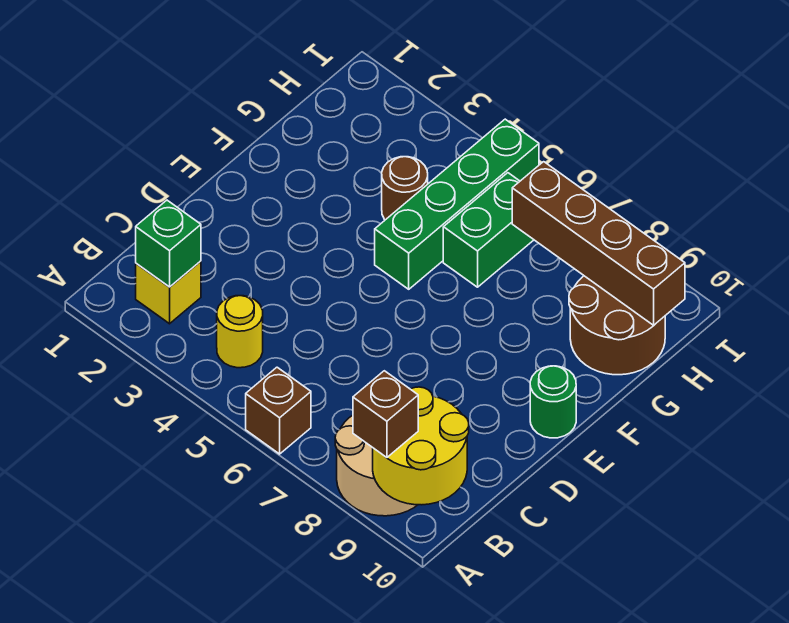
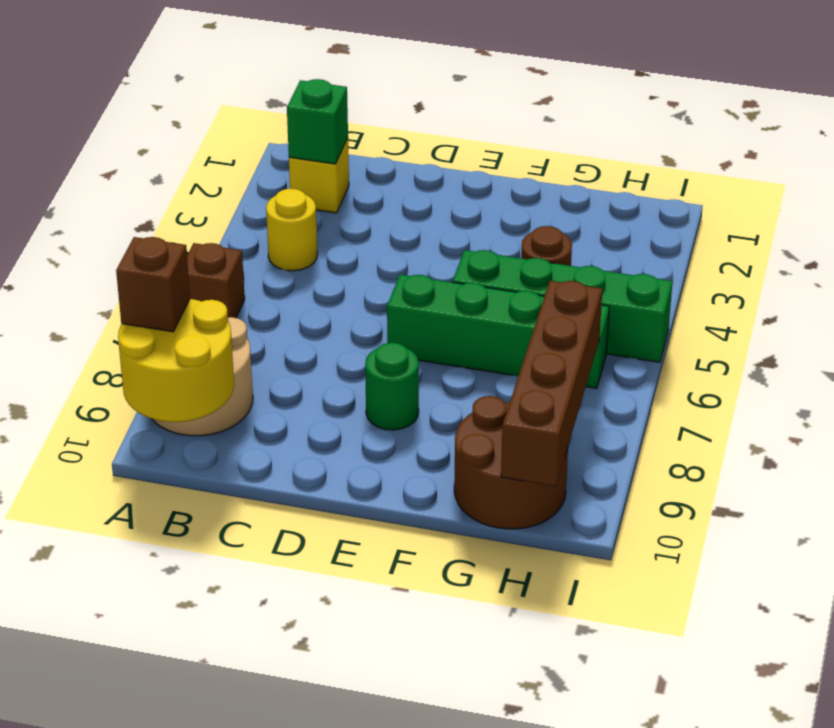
green 1x1 round brick [530,366,576,438] -> green 1x1 round brick moved to [365,343,419,430]
green 1x2 brick [443,173,534,287] -> green 1x4 brick [387,275,609,388]

